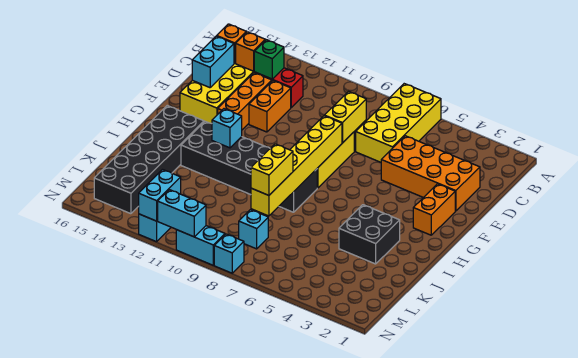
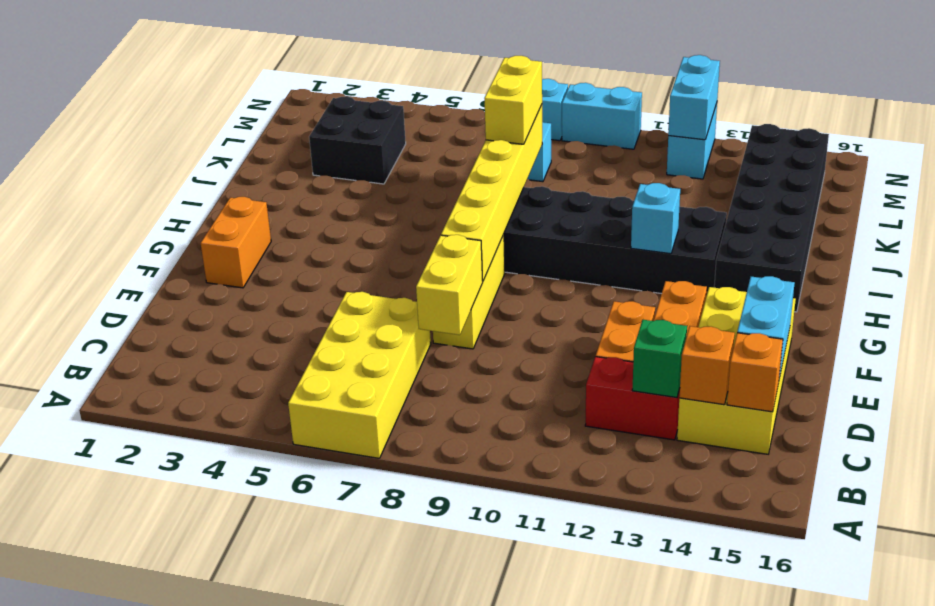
orange 2x4 brick [381,136,480,211] -> none
black 2x2 brick [339,205,400,264] -> black 2x2 brick moved to [309,96,406,184]
cyan 1x2 brick [157,190,206,237] -> none

